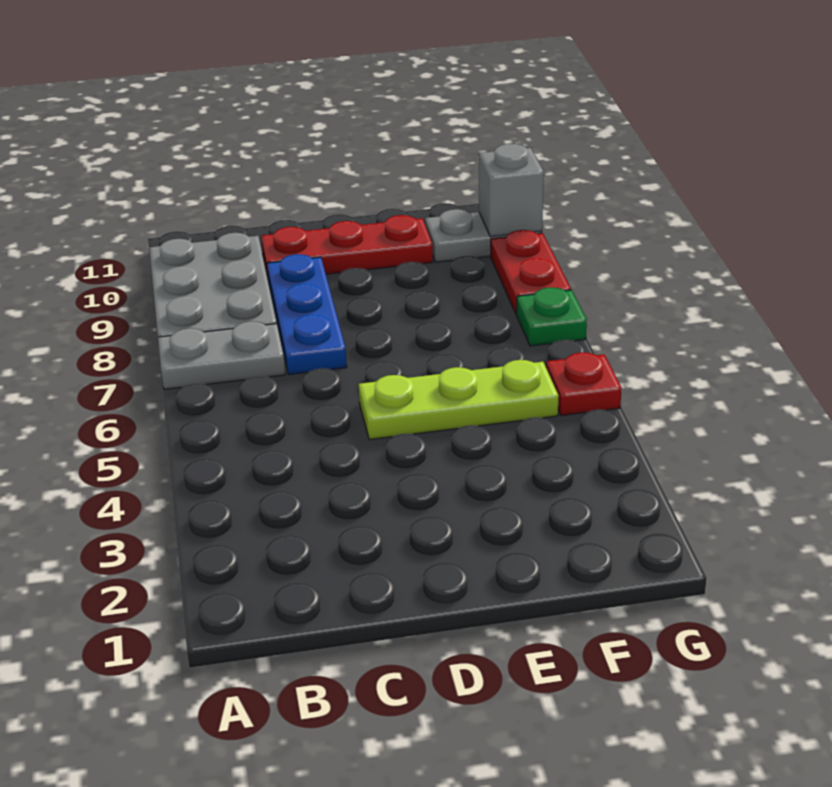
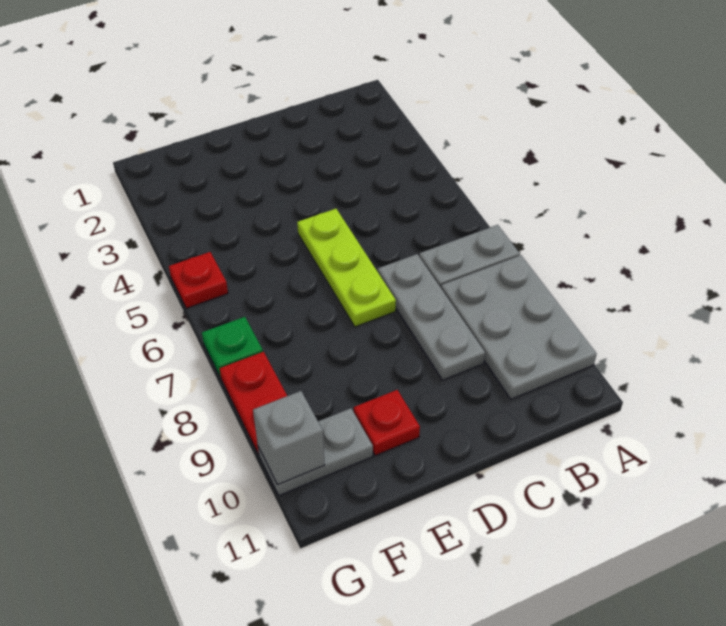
blue 1x3 plate [267,254,347,374] -> grey 1x3 plate [378,254,485,380]
red 1x3 plate [261,215,433,277] -> red 1x1 plate [354,390,420,456]
lime 1x3 plate [359,360,559,440] -> lime 1x3 plate turned to [297,209,396,327]

